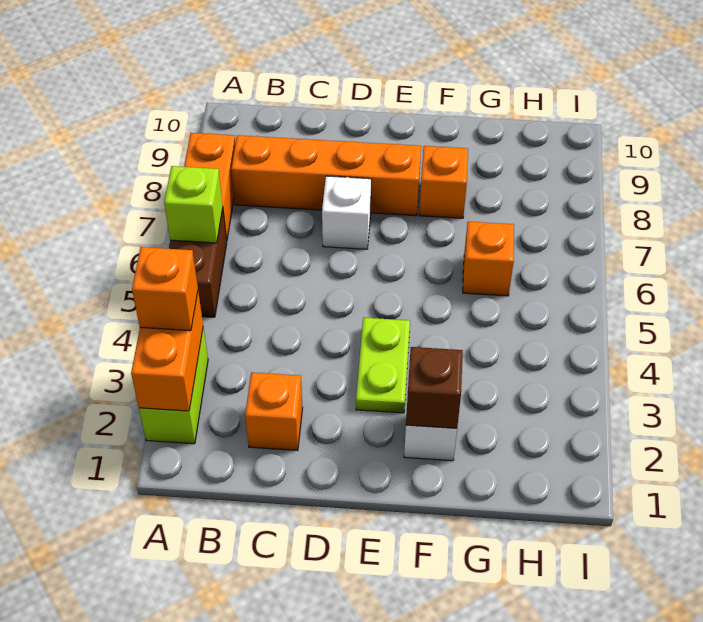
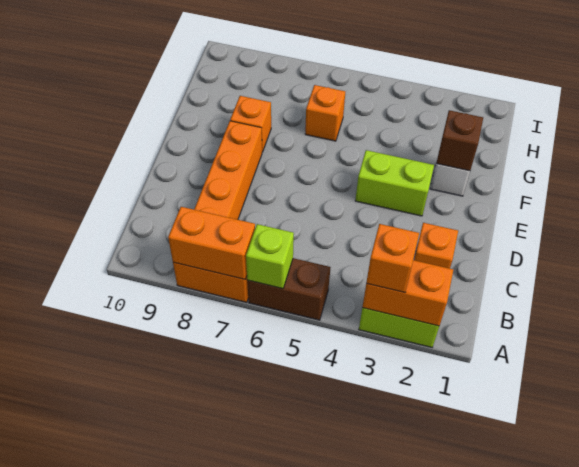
none -> orange 1x2 brick [168,207,255,279]
white 1x1 brick [322,176,371,249] -> none
lime 1x2 plate [356,318,410,413] -> lime 1x2 brick [355,150,434,216]

